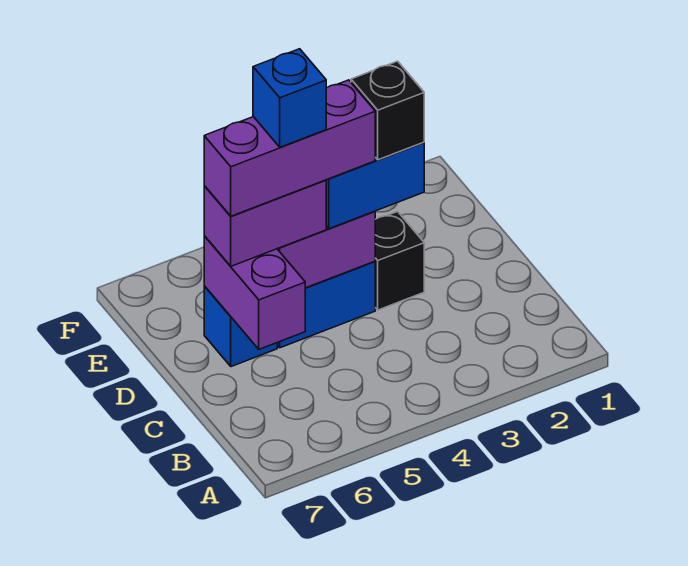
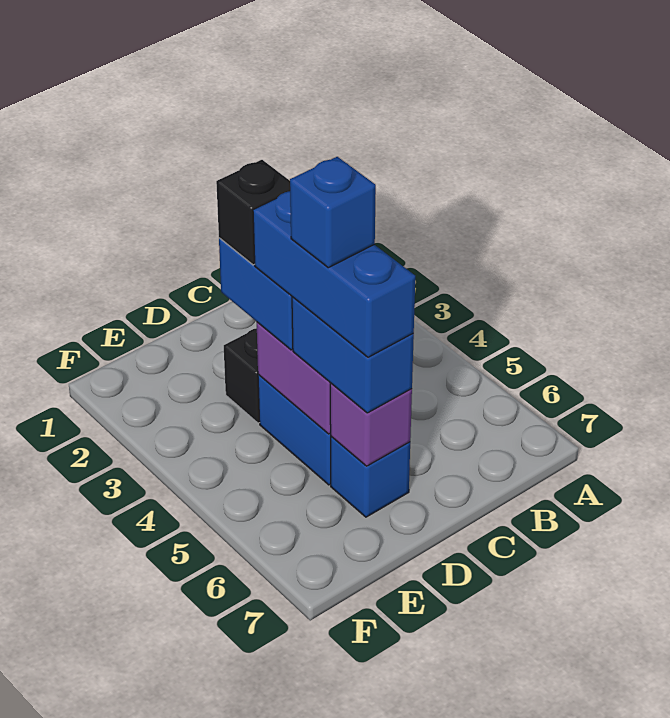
purple 1x2 brick [204,236,305,349] -> purple 1x1 brick [330,384,412,466]
purple 1x3 brick [204,80,375,216] -> blue 1x3 brick [253,191,415,357]
purple 1x2 brick [204,180,326,266] -> blue 1x2 brick [292,297,414,413]

